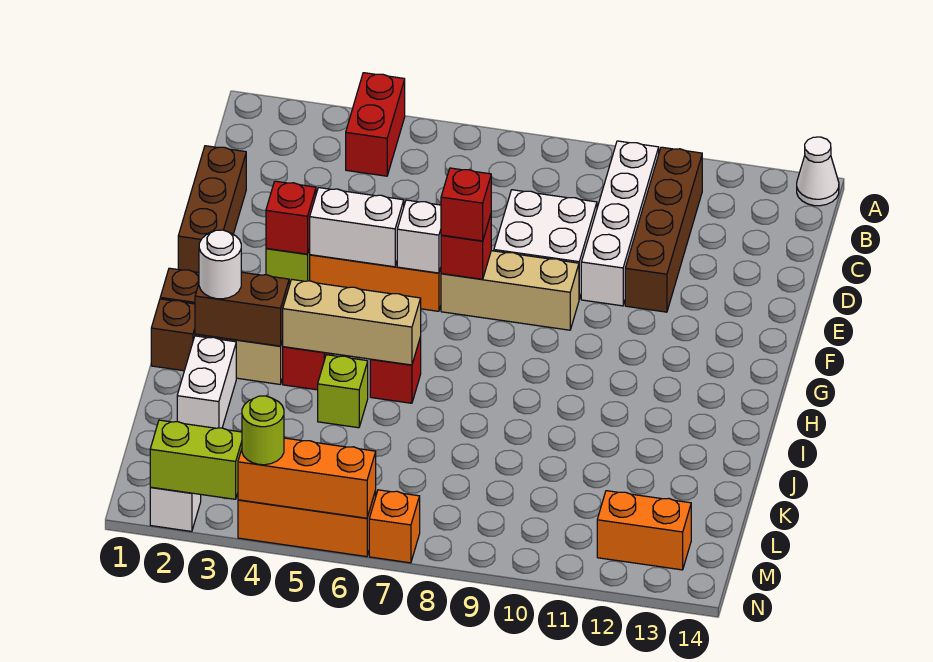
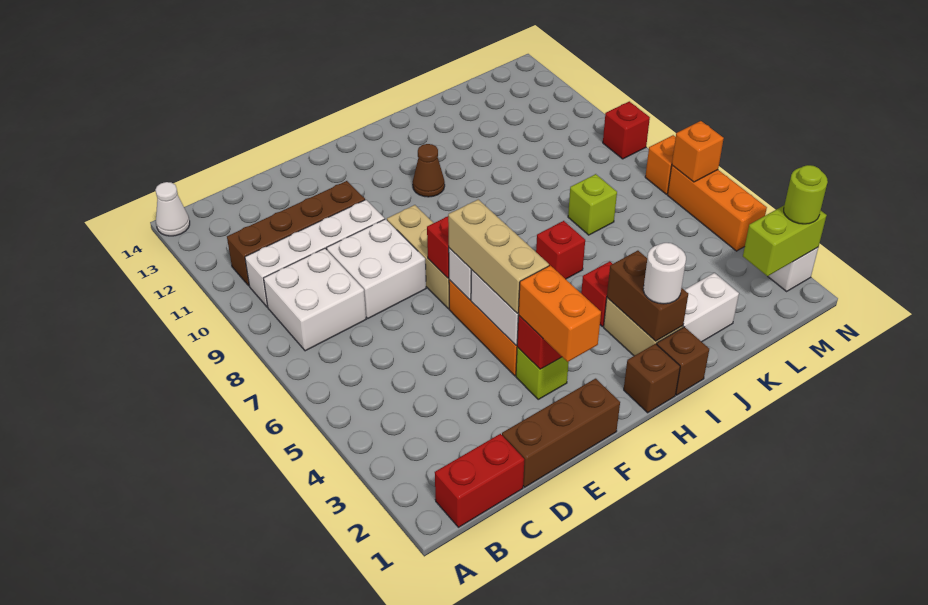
red 1x2 brick [346,73,405,176] -> red 1x2 brick moved to [435,434,524,527]
none -> white 2x2 brick [264,248,366,351]
red 1x1 brick [441,168,491,241] -> red 1x1 brick moved to [603,101,650,159]
none -> brown 1x1 cone [413,144,445,197]
tan 1x3 brick [282,280,421,365] -> tan 1x3 brick moved to [448,200,549,313]
lime 1x1 brick [318,355,368,428] -> lime 1x1 brick moved to [568,174,617,235]
orange 1x2 brick [597,491,691,570] -> orange 1x2 brick moved to [519,265,601,362]
lime 1x2 brick [150,420,242,499] -> lime 1x2 brick turned to [743,206,827,276]
orange 1x3 brick [238,438,376,518] -> orange 1x1 brick [672,121,724,182]
lime 1x1 round brick [242,396,284,465] -> lime 1x1 round brick moved to [784,165,828,224]

